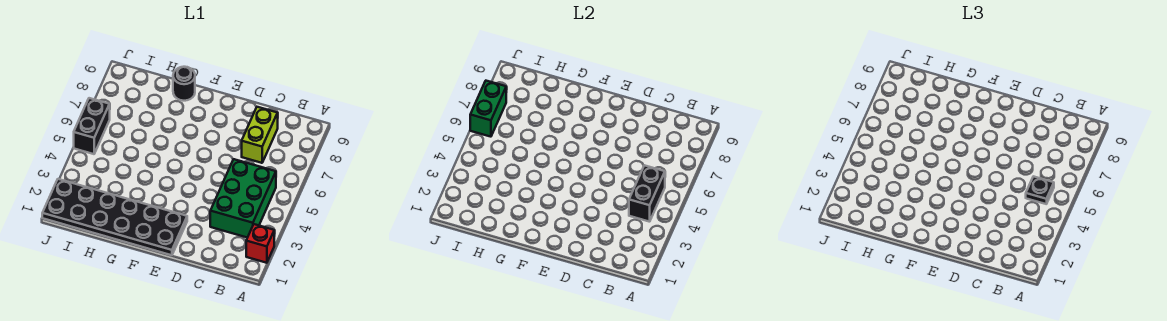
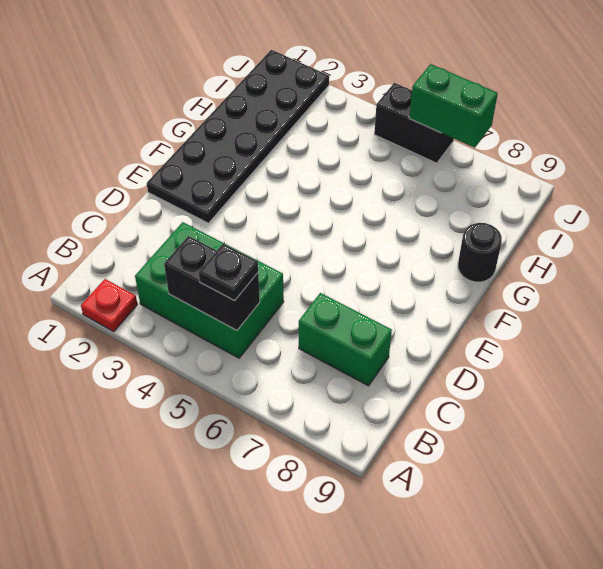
red 1x1 brick [246,224,274,263] -> red 1x1 plate [81,279,137,331]
lime 1x2 brick [242,107,278,163] -> green 1x2 brick [299,293,392,386]

